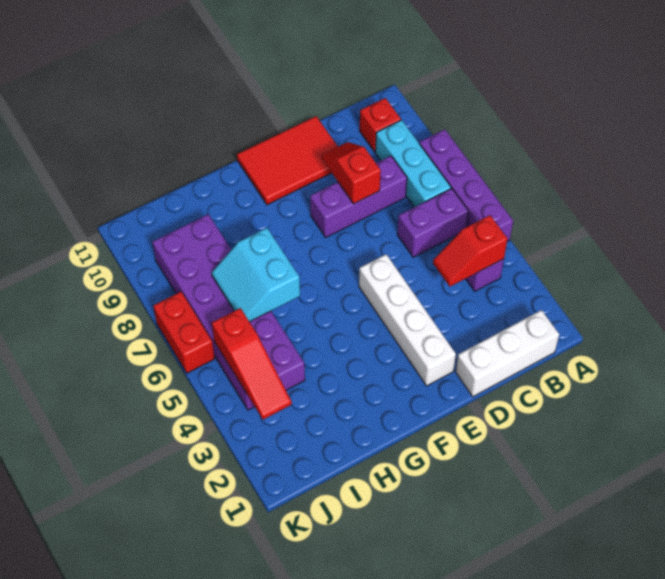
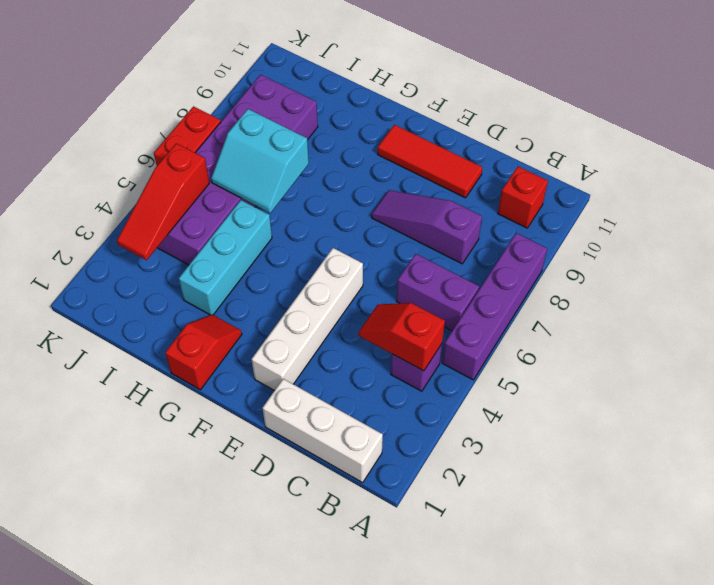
cyan 1x3 brick [375,120,451,207] -> cyan 1x3 brick moved to [179,200,272,315]
purple 1x3 brick [310,156,407,237] -> purple 1x3 slope [372,190,482,264]
red 1x2 slope [322,142,381,204] -> red 1x2 slope moved to [165,315,242,390]
red 2x3 tile [237,116,338,205] -> red 1x3 tile [378,125,482,198]
cyan 2x2 slope [212,228,300,322] -> cyan 2x2 slope turned to [211,109,309,213]

